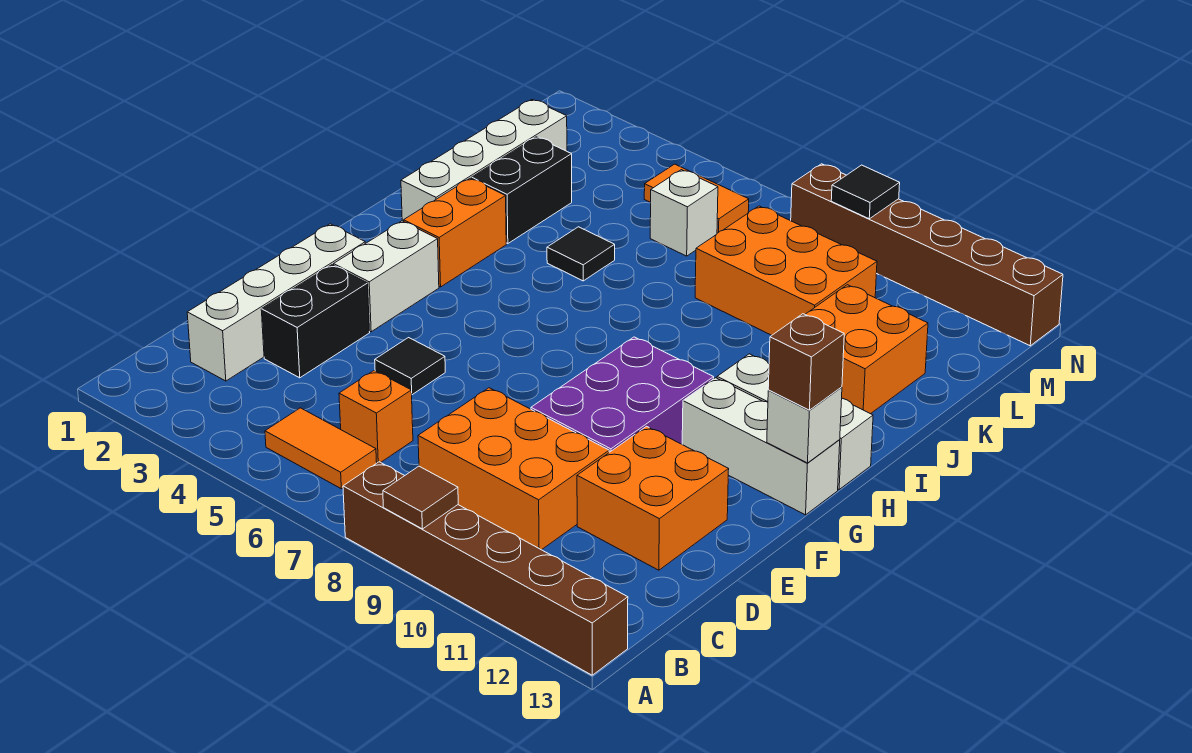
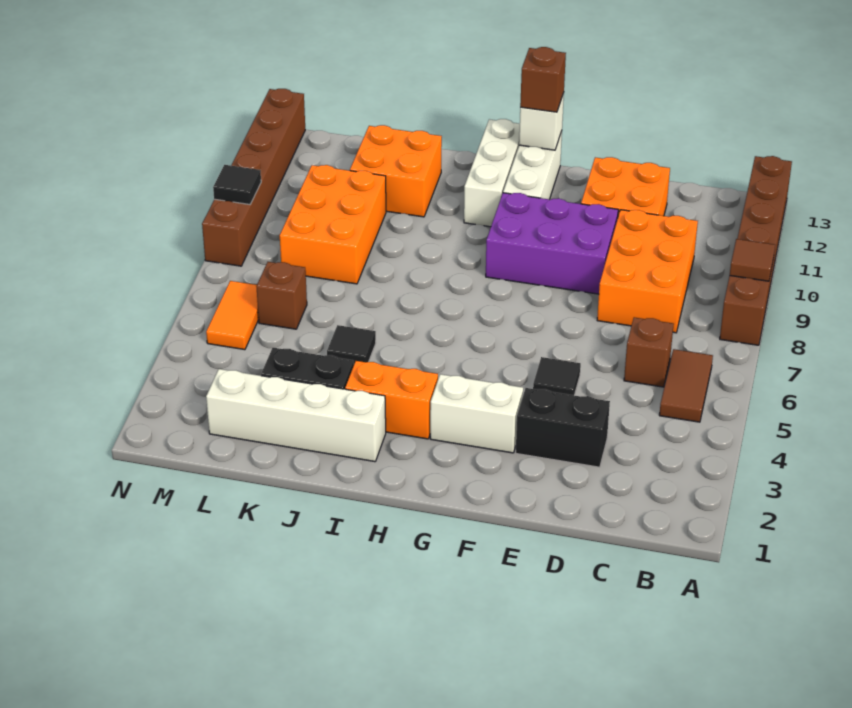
orange 1x2 tile [265,408,377,489] -> brown 1x2 tile [659,349,713,422]
white 1x4 brick [187,224,365,381] -> none
orange 1x1 brick [339,370,413,463] -> brown 1x1 brick [624,317,674,387]
white 1x1 brick [650,170,718,256] -> brown 1x1 brick [256,262,307,329]

